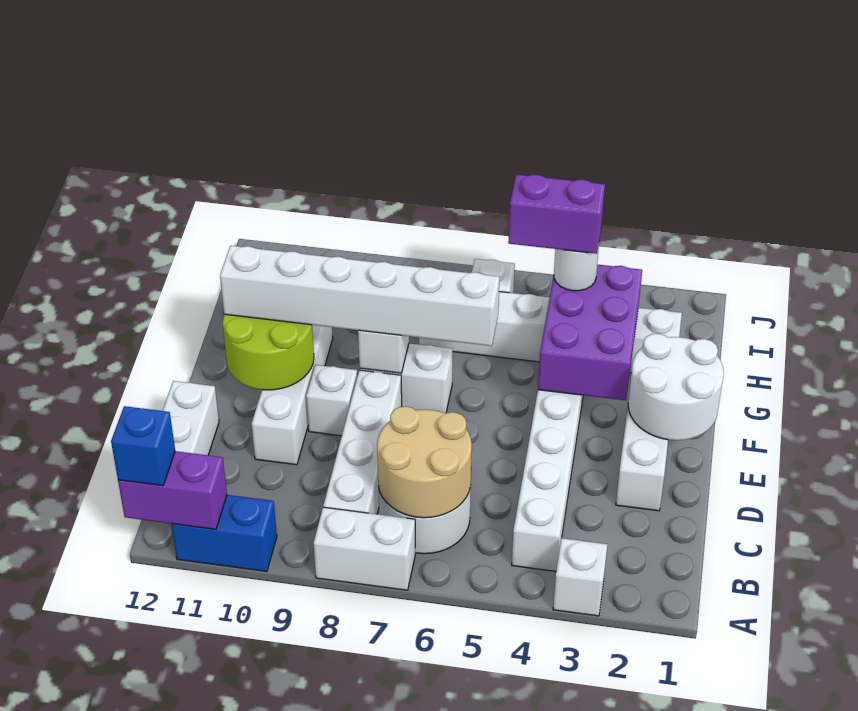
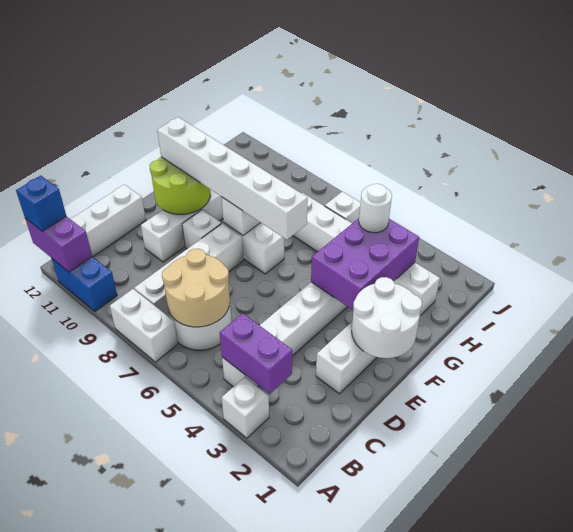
purple 1x2 brick [508,174,605,254] -> purple 1x2 brick moved to [220,313,292,394]

